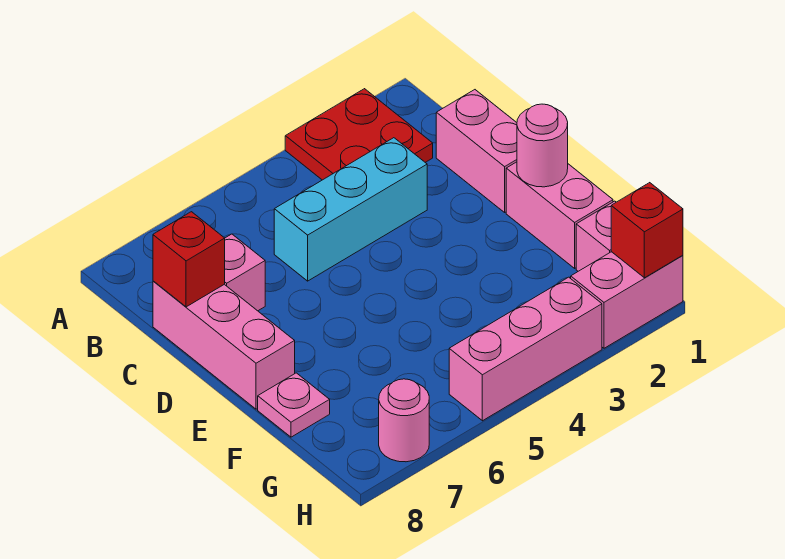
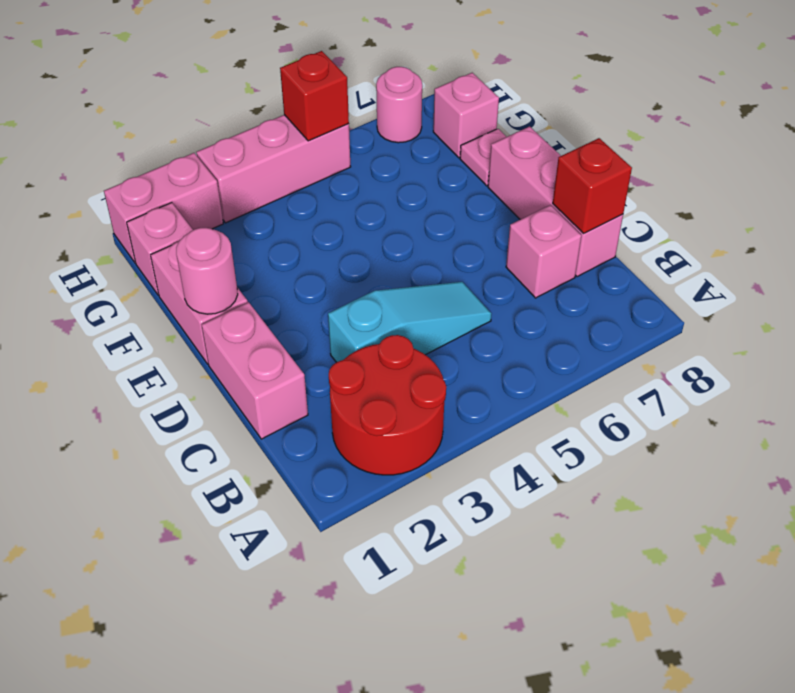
red 2x2 plate [285,89,433,180] -> red 2x2 round brick [329,335,446,475]
cyan 1x3 brick [274,138,427,281] -> cyan 1x3 slope [328,282,491,362]
none -> pink 1x1 brick [433,73,499,158]
red 1x1 brick [611,183,683,278] -> red 1x1 brick moved to [280,51,349,141]

